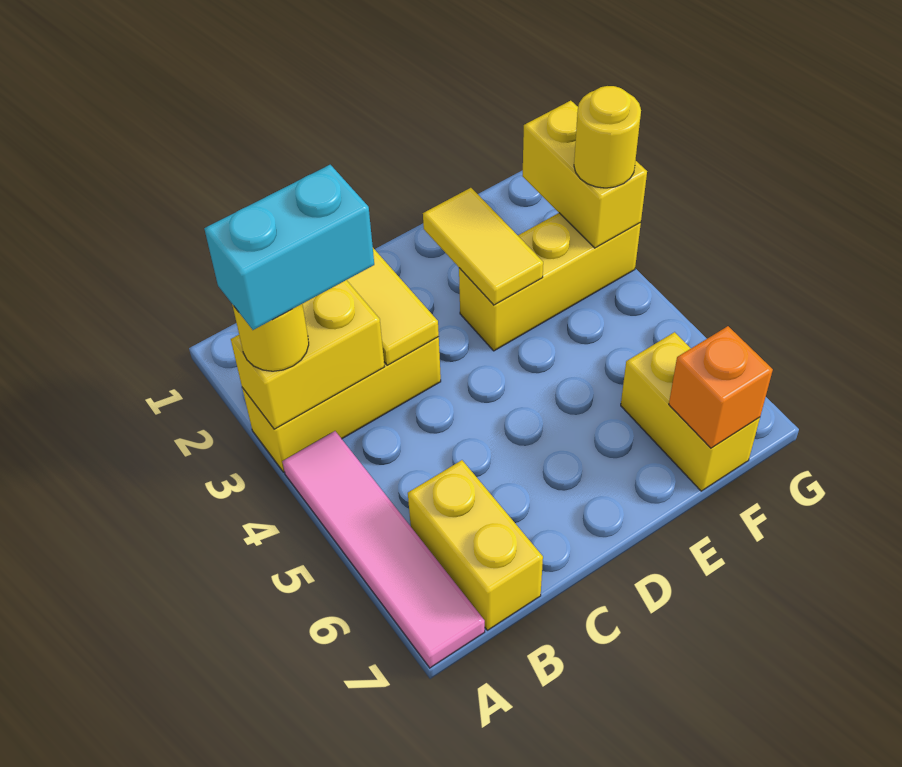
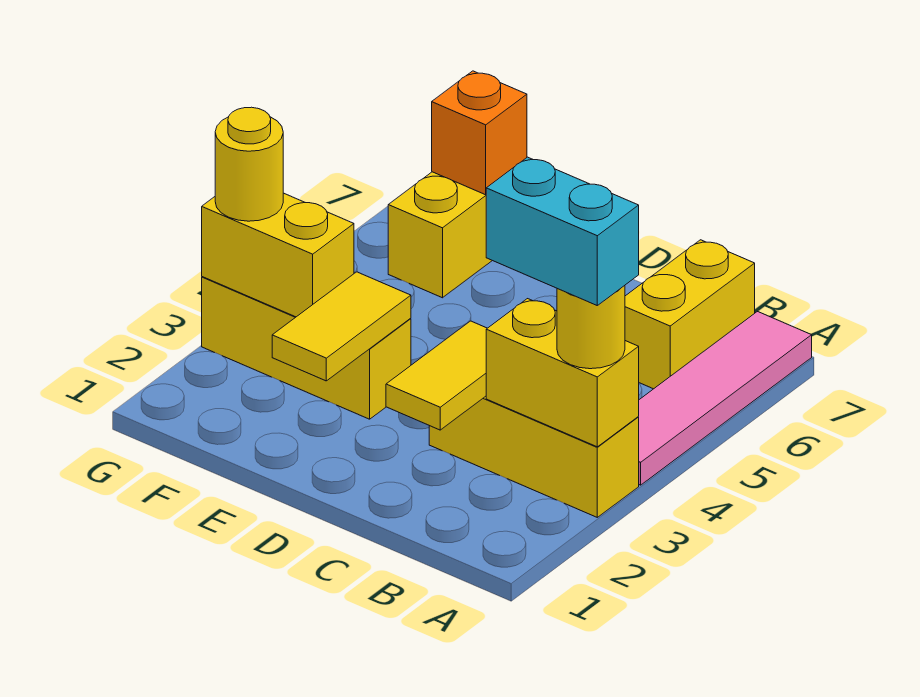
yellow 1x2 brick [523,101,647,248] -> yellow 1x2 brick turned to [202,193,354,317]

